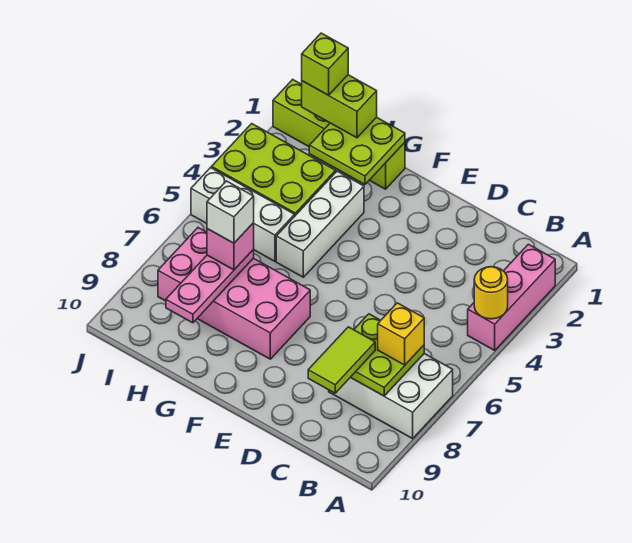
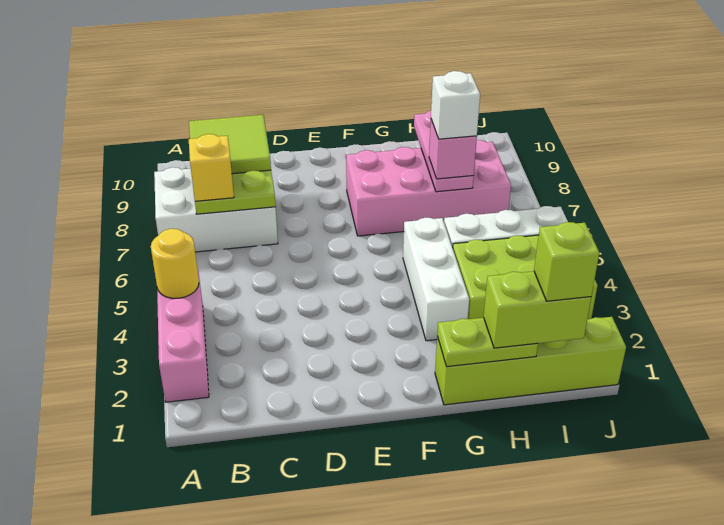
lime 1x2 tile [308,327,375,393] -> lime 2x2 tile [189,115,271,174]
lime 2x2 plate [309,117,405,184] -> lime 1x2 plate [437,318,538,367]

